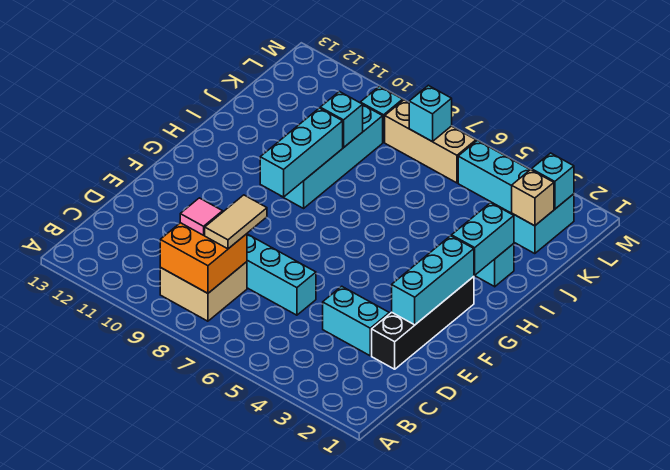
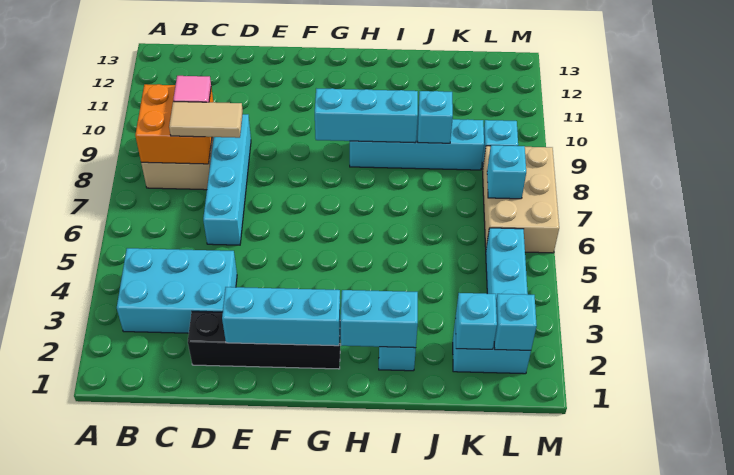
cyan 1x2 brick [323,286,389,356] -> cyan 2x3 brick [117,248,237,333]
tan 1x1 brick [512,170,554,226] -> cyan 1x1 brick [455,293,497,349]
tan 1x3 brick [385,100,476,183] -> tan 2x3 brick [483,146,559,253]

